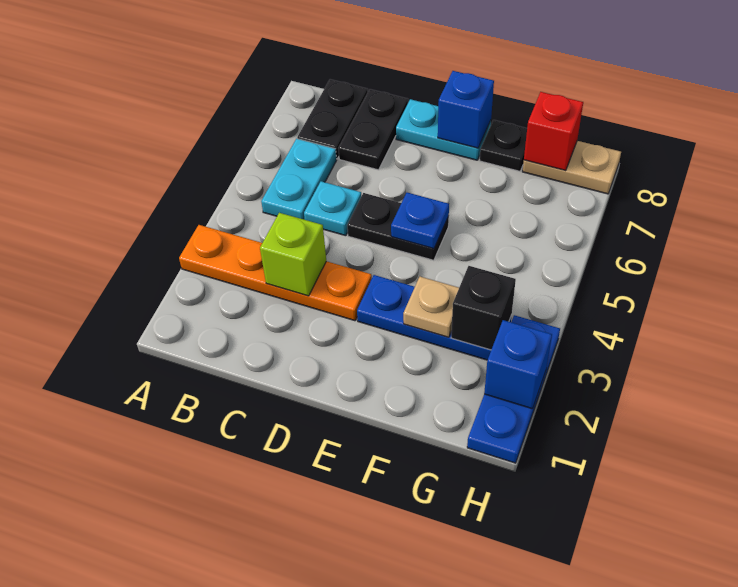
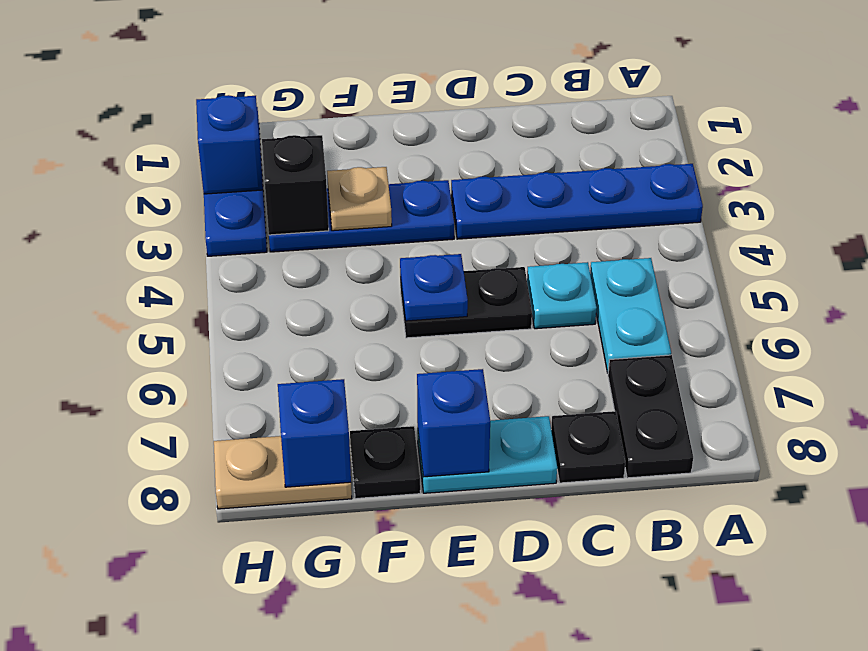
orange 1x4 plate [179,225,372,321] -> blue 1x4 plate [451,164,703,239]
lime 1x1 brick [260,213,326,296] -> none
black 1x2 plate [338,89,408,170] -> black 1x1 plate [551,411,625,483]
red 1x1 brick [524,92,583,171] -> blue 1x1 brick [278,379,351,487]

